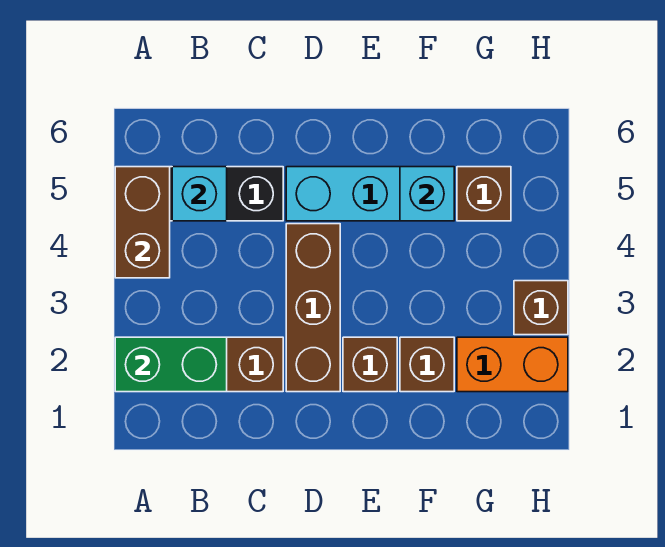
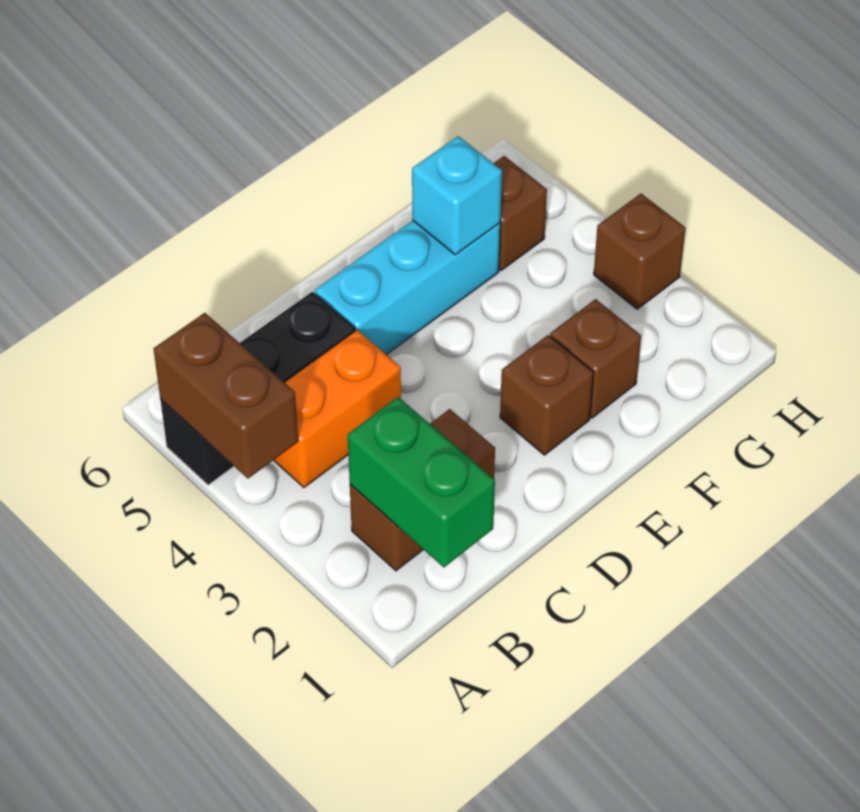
green 1x2 brick [115,337,227,392] -> green 1x2 brick turned to [348,397,495,567]
cyan 1x1 brick [172,167,227,221] -> none
brown 1x3 brick [286,224,340,392] -> none
orange 1x2 brick [457,337,568,392] -> orange 1x2 brick moved to [274,330,401,488]

